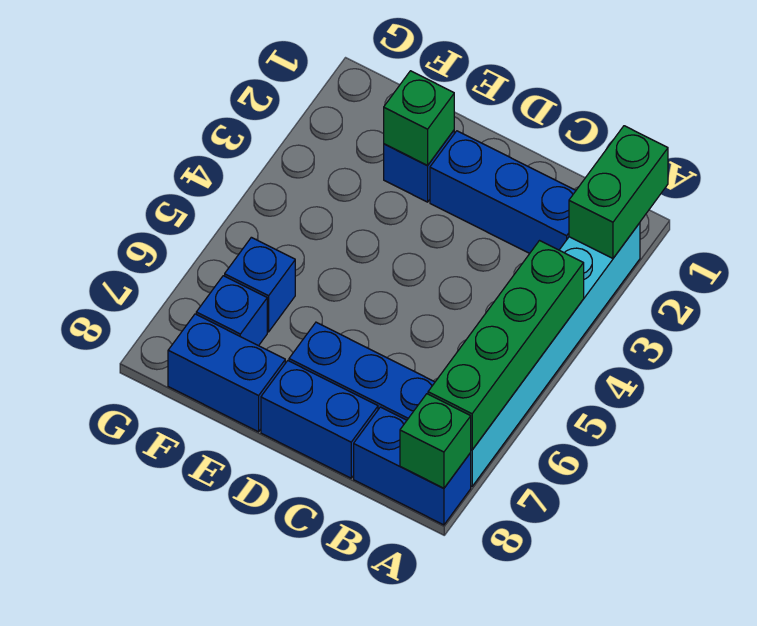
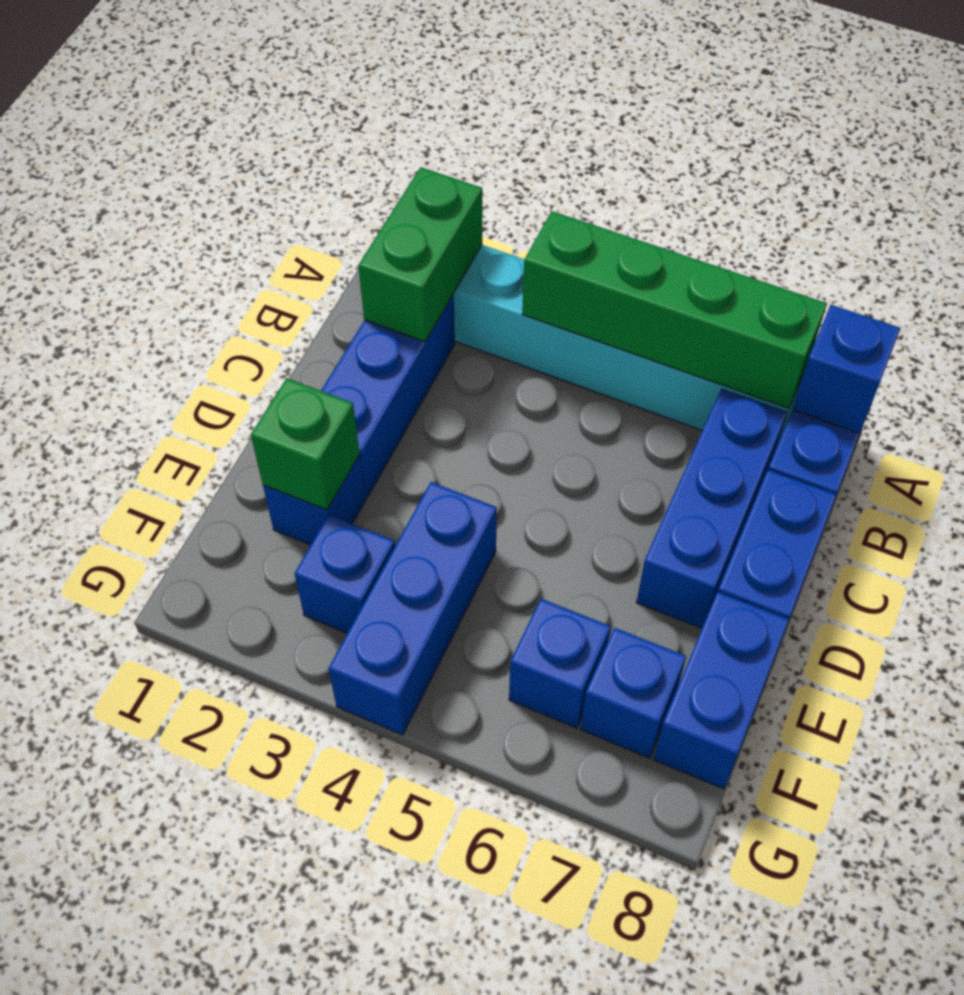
green 1x2 brick [569,126,668,258] -> green 1x2 brick turned to [358,167,482,342]
green 1x1 brick [400,394,471,488] -> blue 1x1 brick [792,305,900,433]
none -> blue 1x3 brick [329,482,497,735]
none -> blue 1x1 brick [295,515,395,633]

